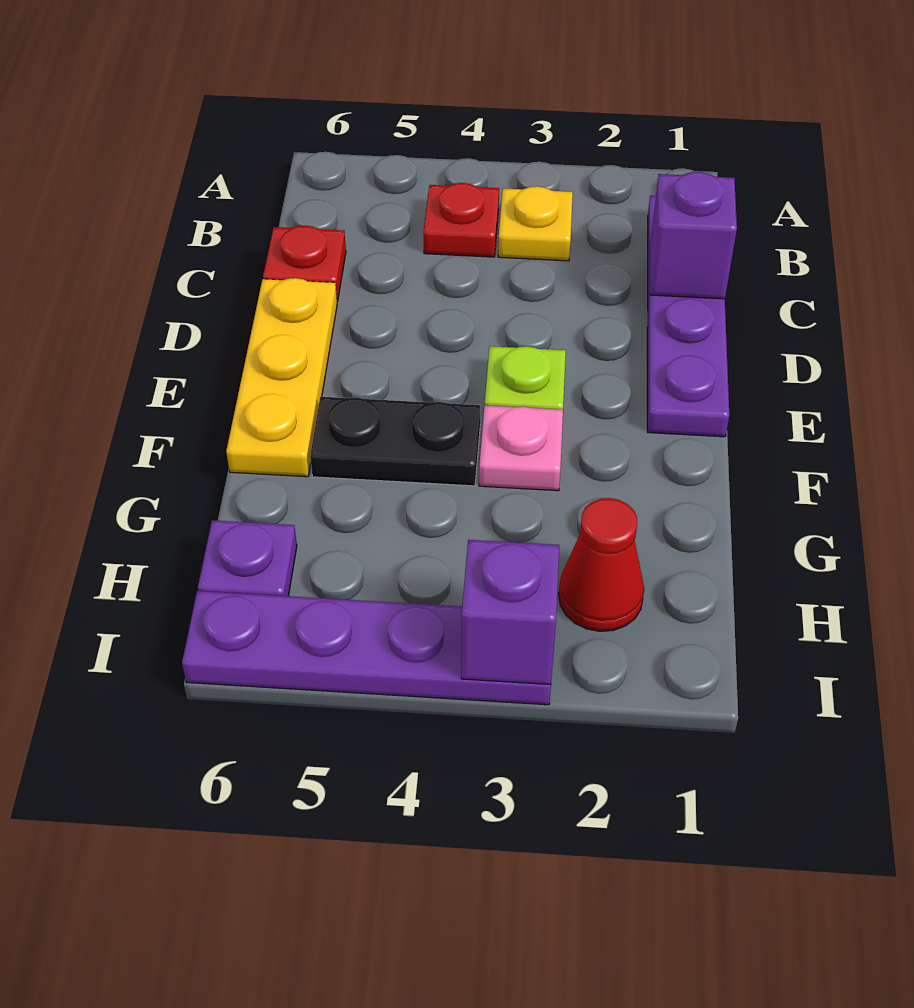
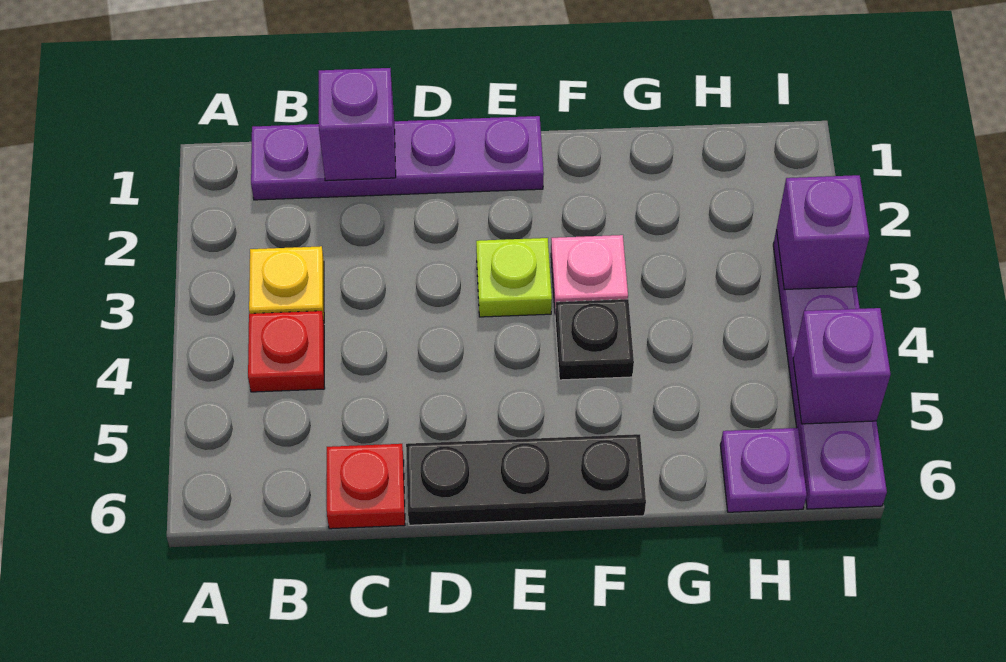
yellow 1x3 plate [226,278,337,477] -> black 1x3 plate [406,434,646,525]
black 1x2 plate [310,397,480,486] -> black 1x1 plate [555,299,634,380]
red 1x1 cone [559,498,644,631] -> none
none -> purple 1x1 brick [793,308,891,424]

